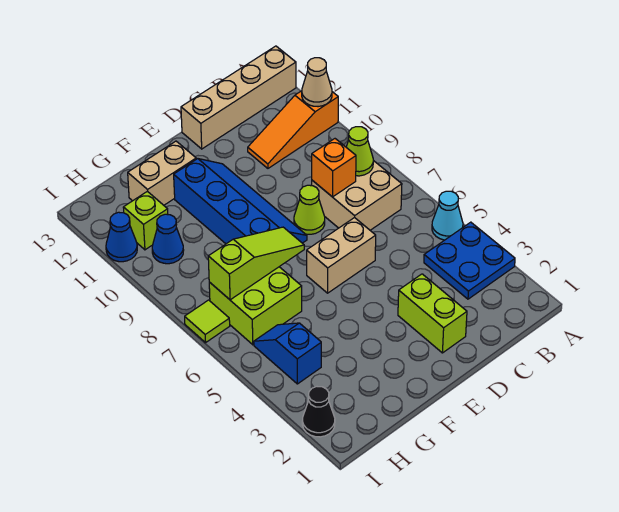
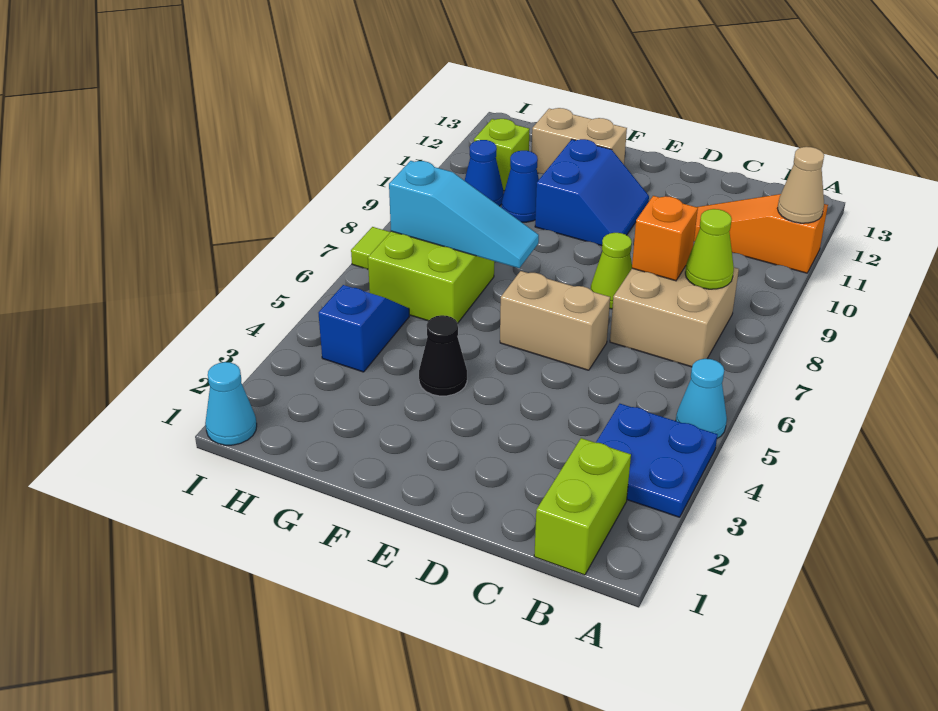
tan 1x4 brick [181,46,296,149] -> none
lime 1x2 brick [398,274,467,353] -> lime 1x2 brick moved to [534,438,631,575]
blue 2x4 slope [174,159,307,244] -> blue 2x2 slope [535,139,649,246]
lime 1x3 slope [208,227,304,300] -> cyan 1x3 slope [389,161,539,268]
none -> cyan 1x1 cone [205,362,257,445]
black 1x1 cone [302,387,335,437] -> black 1x1 cone moved to [419,315,467,396]
blue 1x1 cone [106,212,137,262] -> blue 1x1 cone moved to [502,151,539,222]

